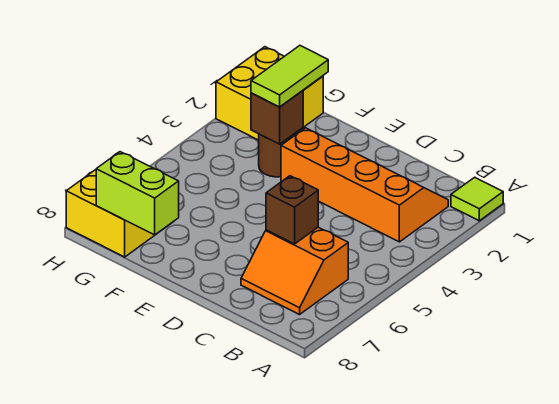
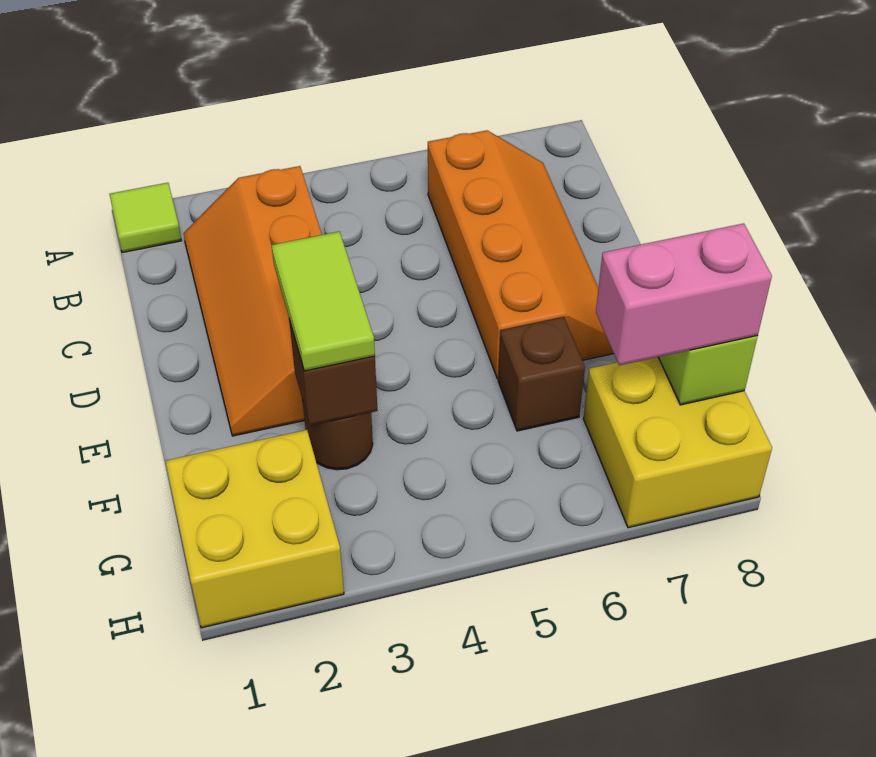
orange 2x2 slope [241,227,348,315] -> orange 2x4 slope [428,130,614,379]
brown 1x1 brick [266,176,318,244] -> brown 1x1 brick moved to [498,317,585,431]
lime 1x2 tile [251,46,328,107] -> lime 1x2 tile turned to [272,231,375,371]
none -> pink 1x2 brick [596,223,772,366]

